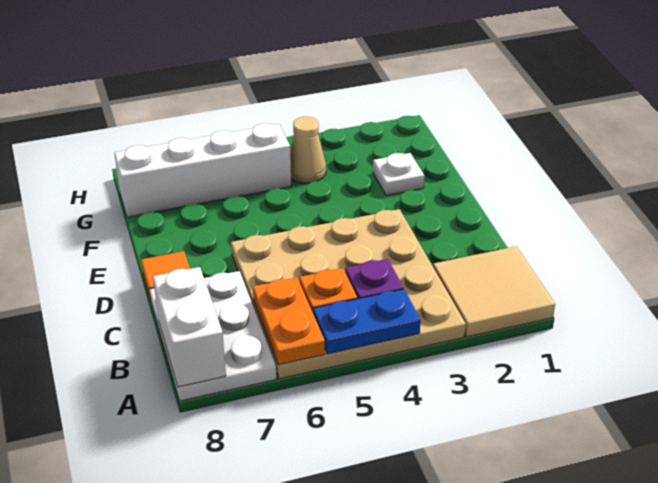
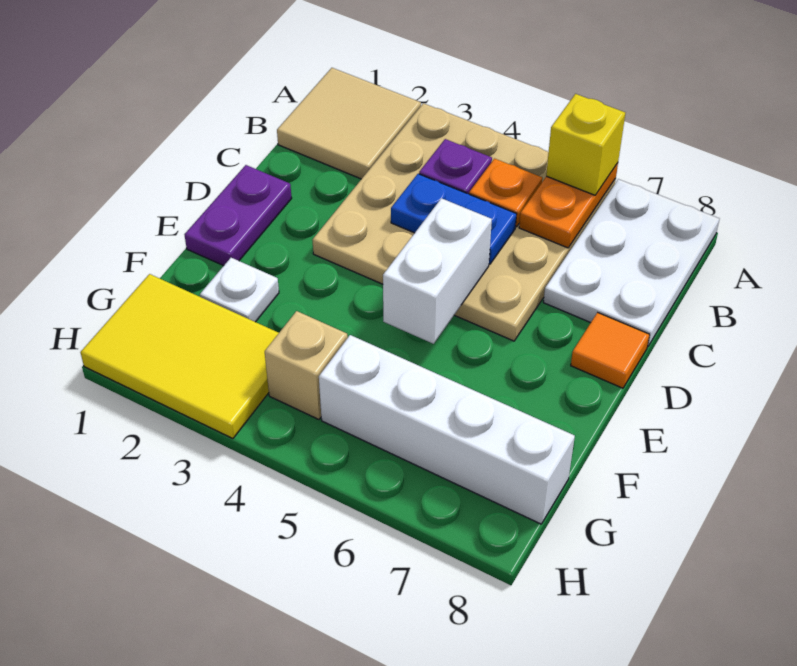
blue 1x2 plate [313,289,421,354] -> blue 1x2 plate moved to [391,174,517,264]
none -> yellow 1x1 brick [546,94,625,195]
white 1x2 brick [153,267,226,387] -> white 1x2 brick moved to [383,198,492,344]
none -> purple 1x2 plate [185,165,292,266]
none -> yellow 2x3 tile [81,274,279,439]
tan 1x1 cone [290,116,326,183] -> tan 1x1 brick [265,311,348,419]

